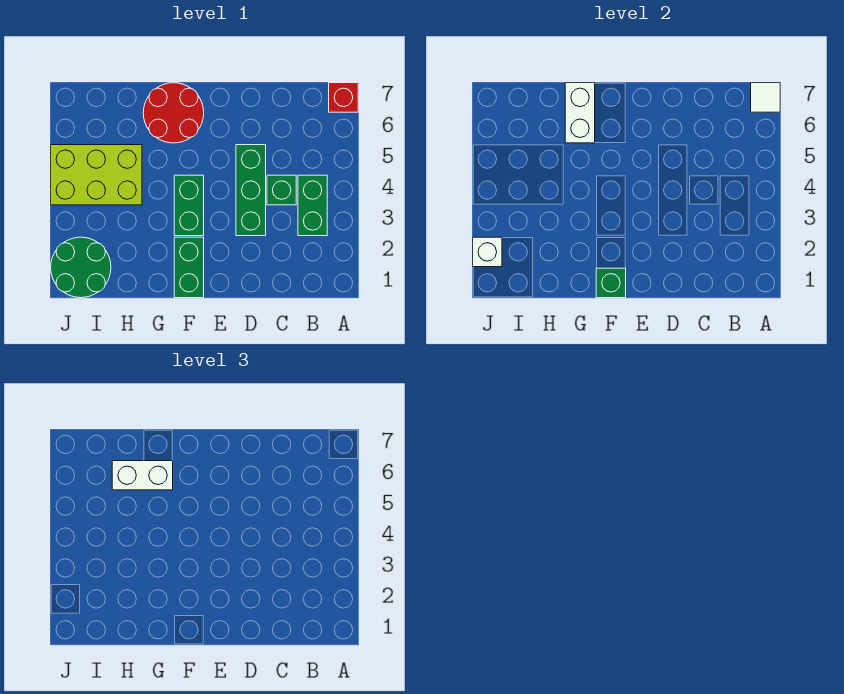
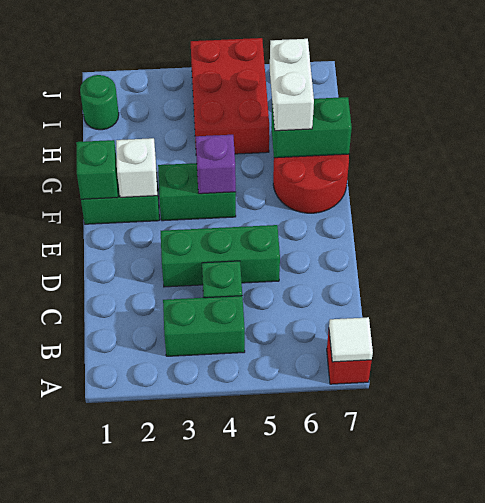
none -> purple 1x1 brick [195,135,236,194]
white 1x2 brick [565,83,595,143] -> green 1x2 brick [271,97,352,158]
lime 2x3 brick [51,145,142,205] -> red 2x3 brick [191,38,269,154]
green 2x2 round brick [51,237,111,298] -> green 1x1 round brick [80,75,119,130]
white 1x1 brick [473,237,502,267] -> white 1x1 brick moved to [116,138,157,197]

